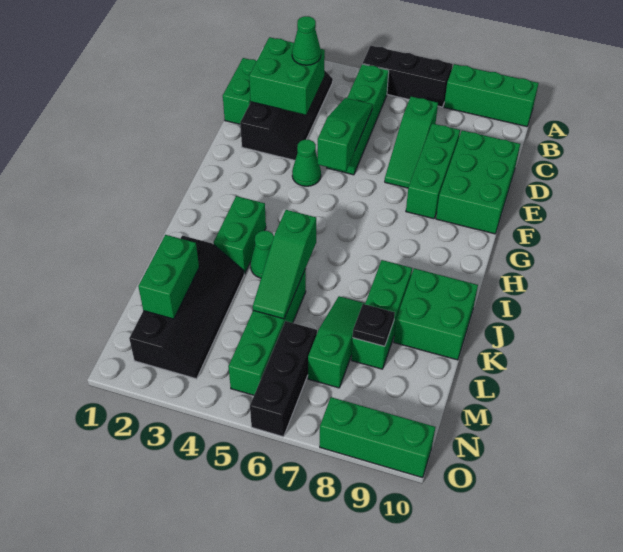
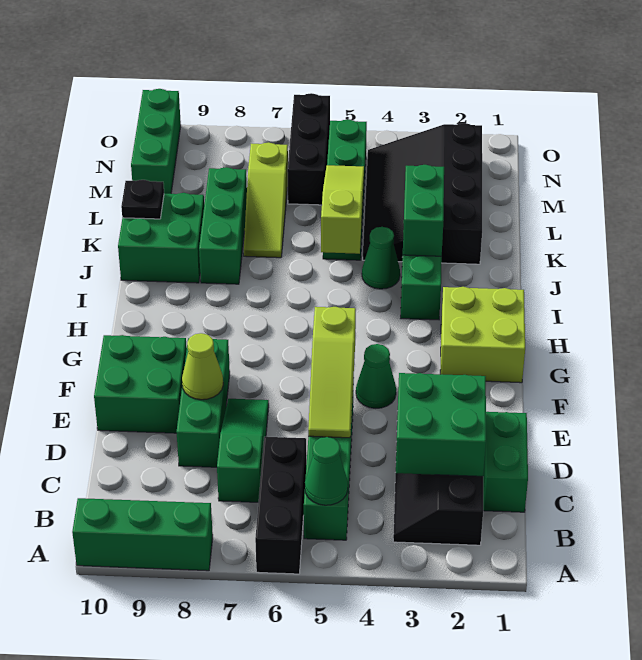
black 1x3 brick [363,46,453,107] -> black 1x3 brick turned to [255,437,306,574]
green 1x1 cone [292,16,321,65] -> green 1x1 cone moved to [305,437,348,505]
green 1x3 slope [318,98,373,171] -> lime 1x3 slope [308,307,356,438]
green 2x3 brick [436,130,520,234] -> green 2x2 brick [94,335,187,433]
none -> lime 1x1 cone [182,333,223,400]
none -> lime 2x2 brick [440,287,525,383]
green 1x3 slope [253,210,316,319] -> lime 1x3 slope [321,165,364,254]
black 2x4 slope [129,235,244,379] -> black 3x4 slope [363,123,482,264]
green 1x3 slope [308,296,365,388] -> lime 1x3 slope [244,142,288,258]
green 1x2 brick [138,235,199,319] -> green 1x2 brick moved to [403,165,444,256]
black 1x1 plate [353,304,395,346] -> black 1x1 plate moved to [121,180,164,219]
green 1x3 brick [320,397,435,478] -> green 1x3 brick turned to [131,89,181,194]

